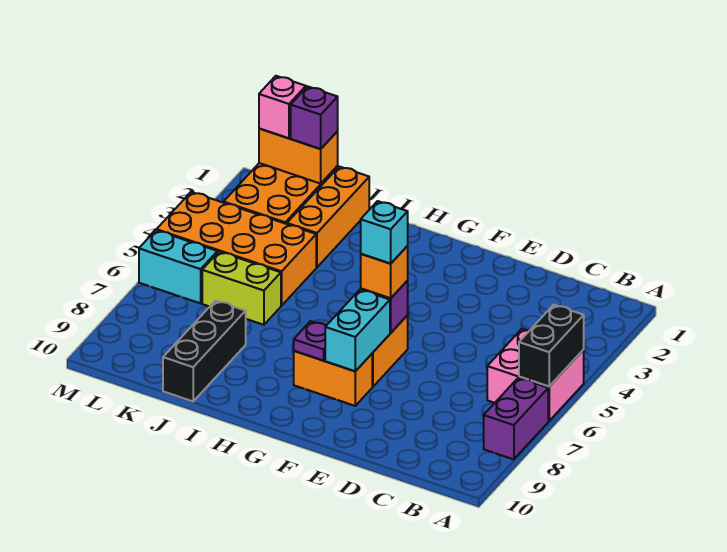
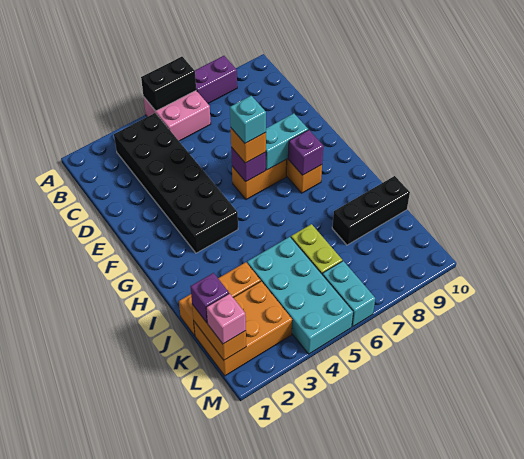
none -> black 2x6 brick [114,113,238,253]
purple 1x1 plate [294,321,326,361] -> purple 1x1 brick [288,130,323,175]
orange 2x4 brick [157,192,316,306] -> cyan 2x4 brick [247,237,353,354]

